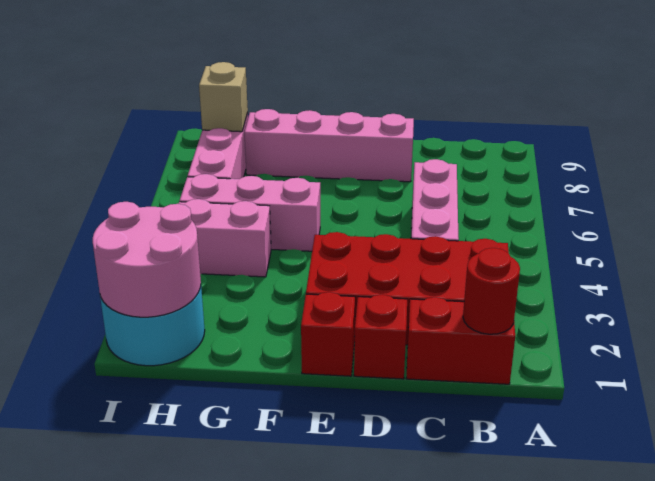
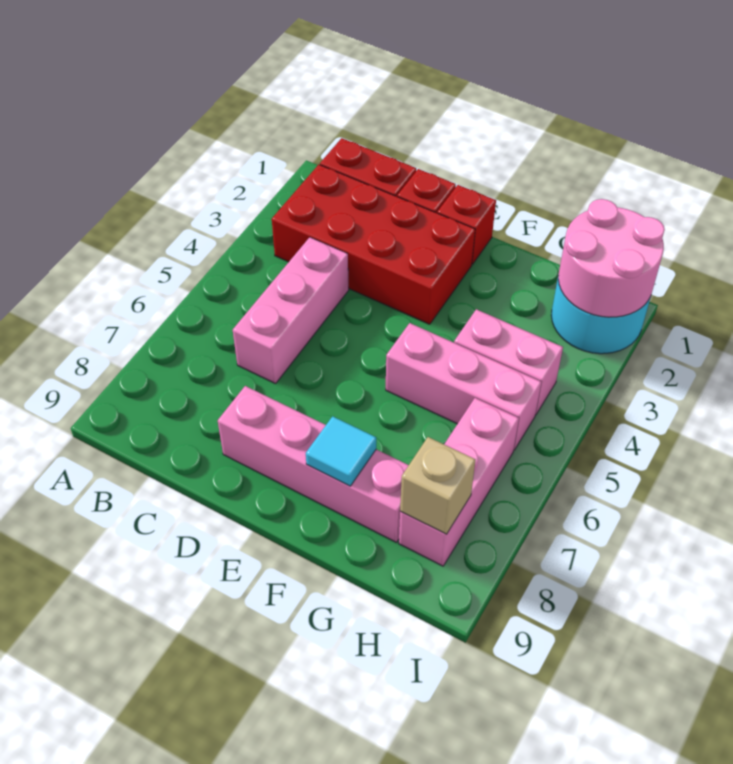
red 1x1 round brick [463,248,520,334] -> none
none -> cyan 1x1 tile [306,416,376,486]

